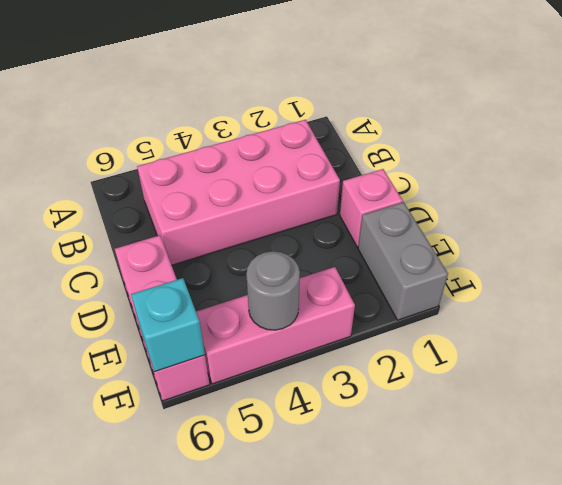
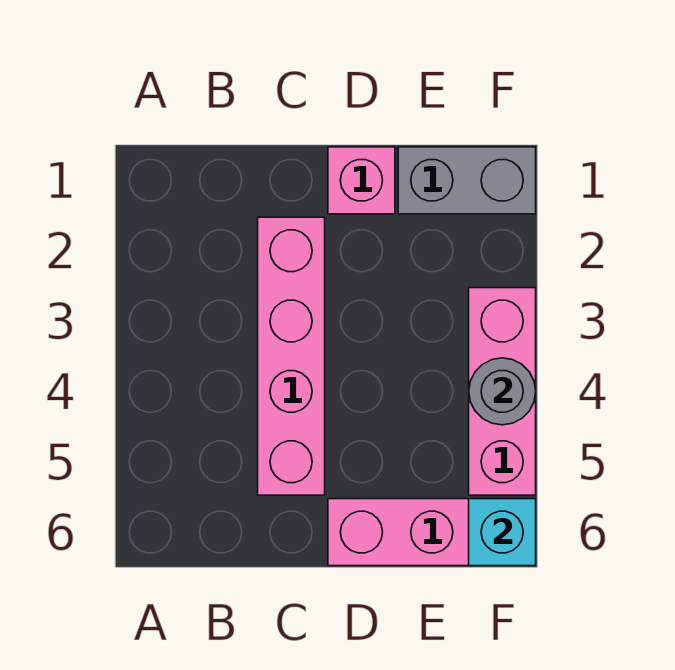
pink 2x4 brick [137,120,340,265] -> pink 1x4 brick [258,217,325,495]

